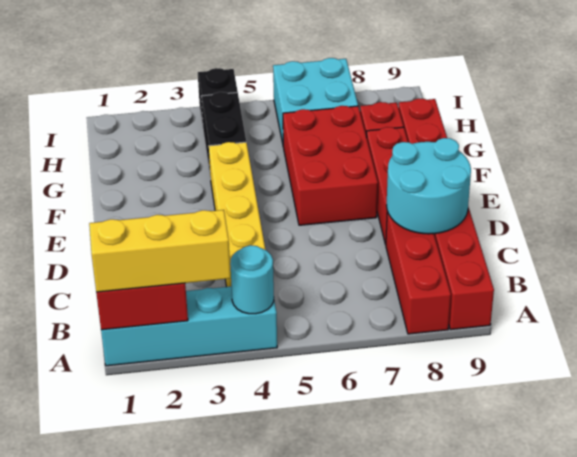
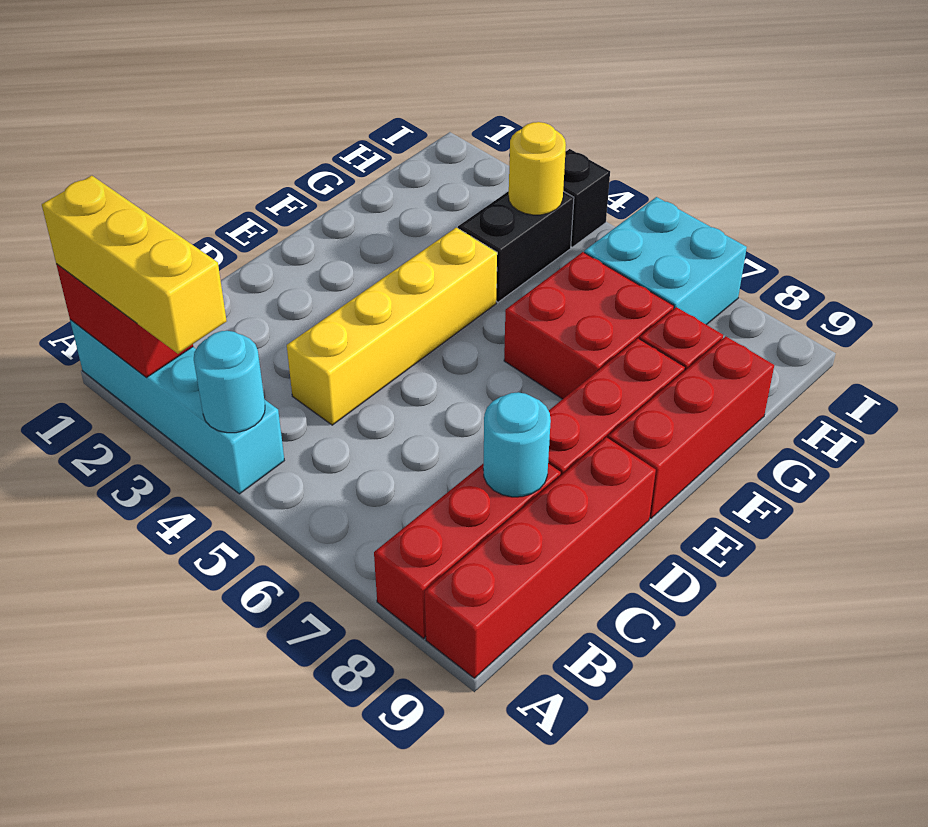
cyan 2x2 round brick [386,138,471,234] -> cyan 1x1 round brick [483,392,551,497]
red 2x3 brick [283,106,378,225] -> red 2x2 brick [504,252,674,399]
none -> yellow 1x1 round brick [509,122,566,215]

